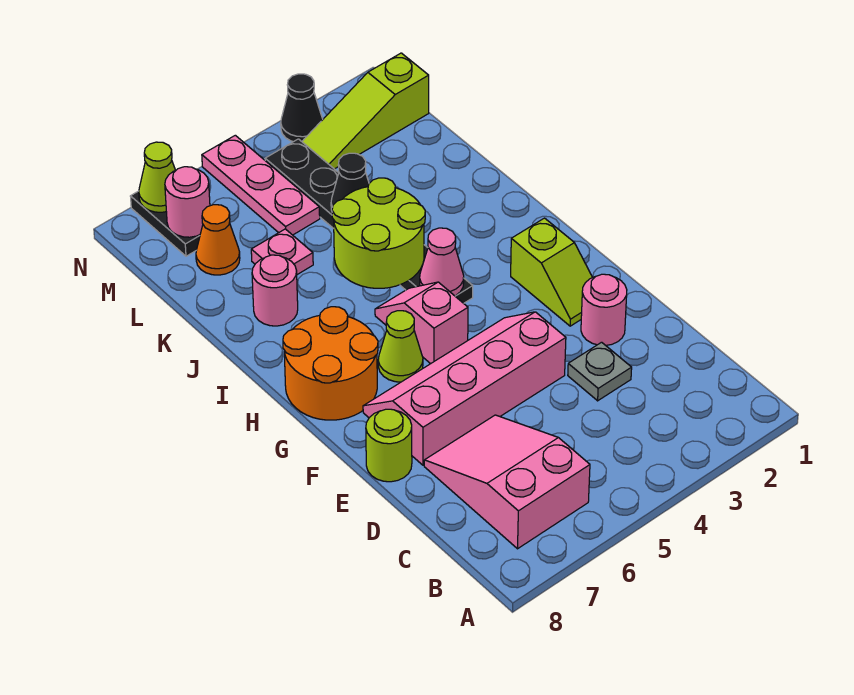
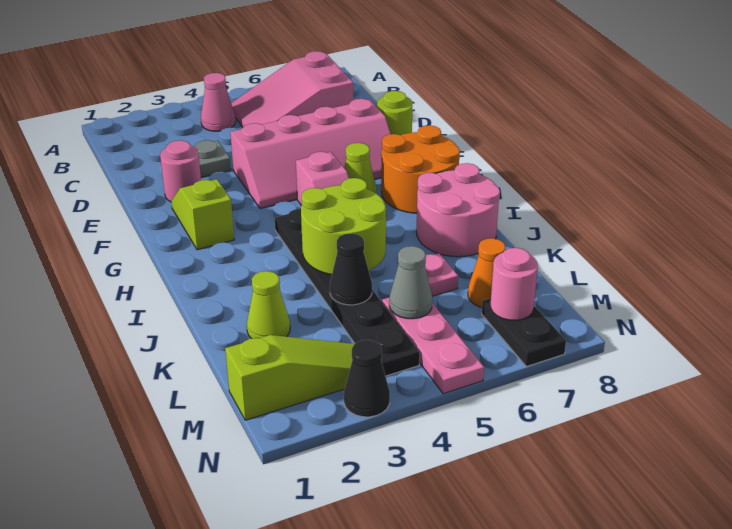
pink 2x3 slope [424,415,590,549] -> pink 2x3 slope turned to [231,51,354,127]
pink 1x1 cone [420,228,464,296] -> pink 1x1 cone moved to [201,73,236,131]
pink 1x1 round brick [252,255,298,326] -> pink 2x2 round brick [416,163,500,257]
none -> grey 1x1 cone [389,246,432,319]
lime 1x1 cone [139,142,175,212] -> lime 1x1 cone moved to [247,271,290,339]

